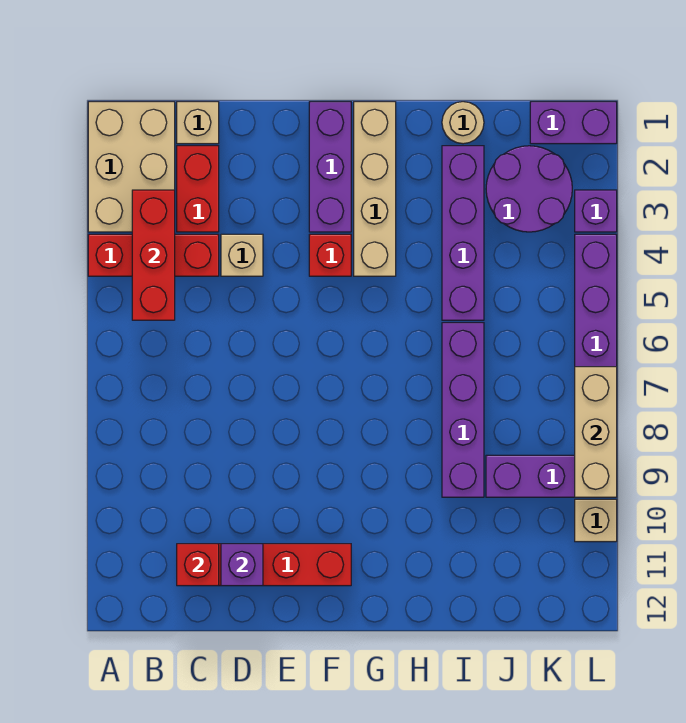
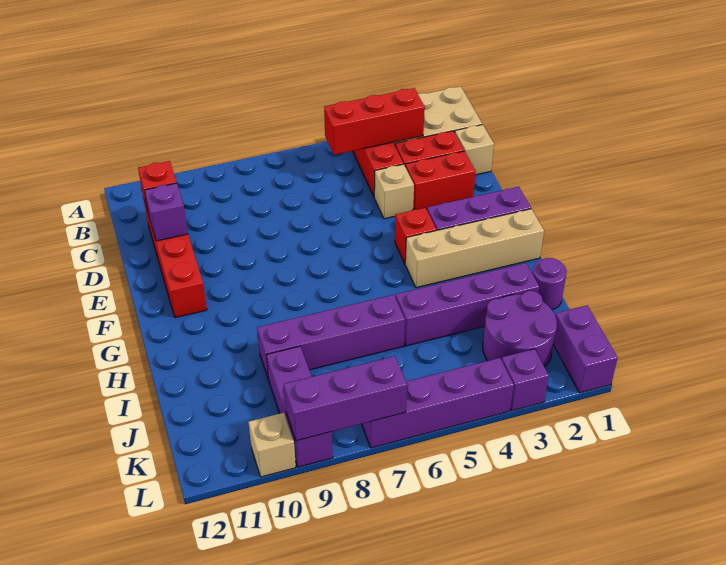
none -> red 1x2 brick [405,151,476,210]
tan 1x1 round brick [442,102,484,144] -> purple 1x1 round brick [532,258,567,310]
tan 1x3 brick [575,367,617,497] -> purple 1x3 brick [284,356,407,441]

